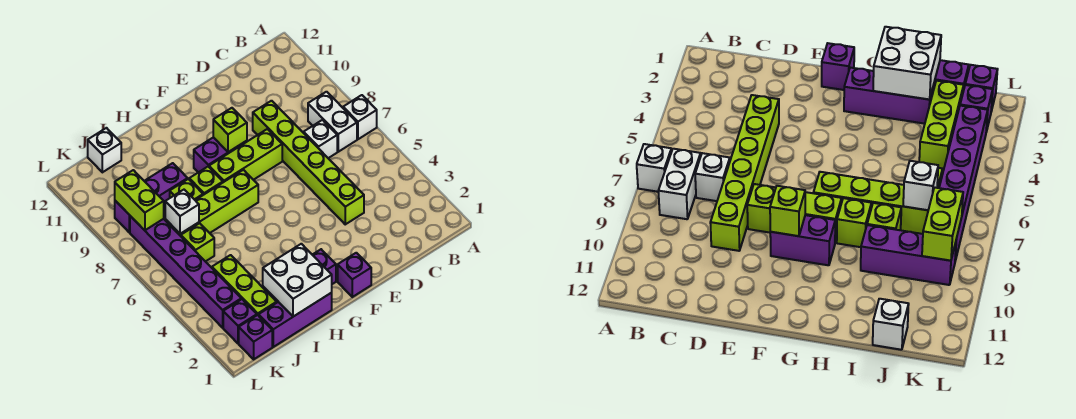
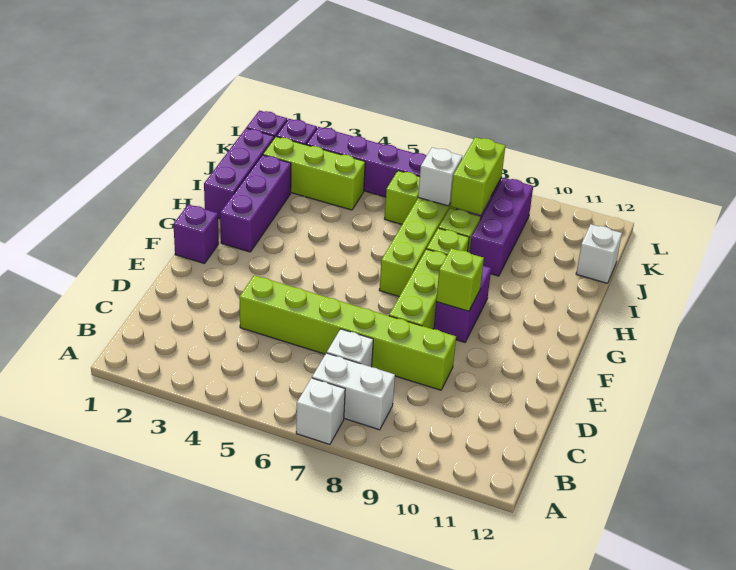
white 2x2 brick [263,244,332,317] -> none
lime 1x2 brick [115,170,164,230] -> lime 1x2 brick turned to [450,137,505,215]

